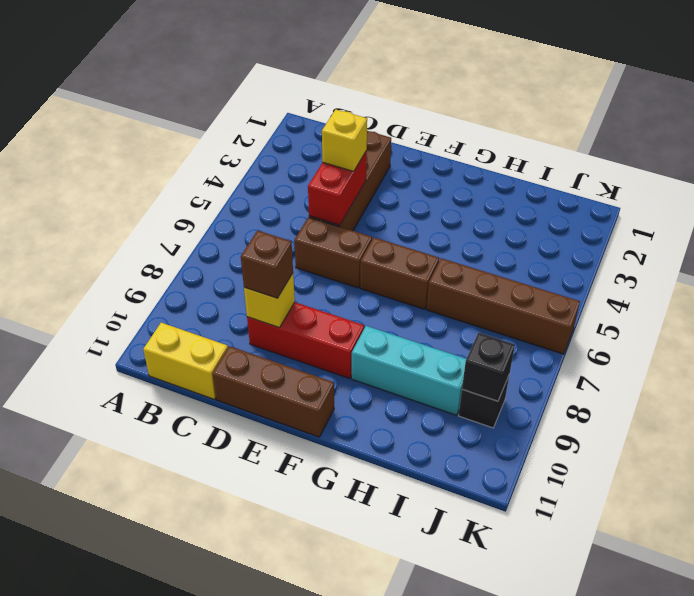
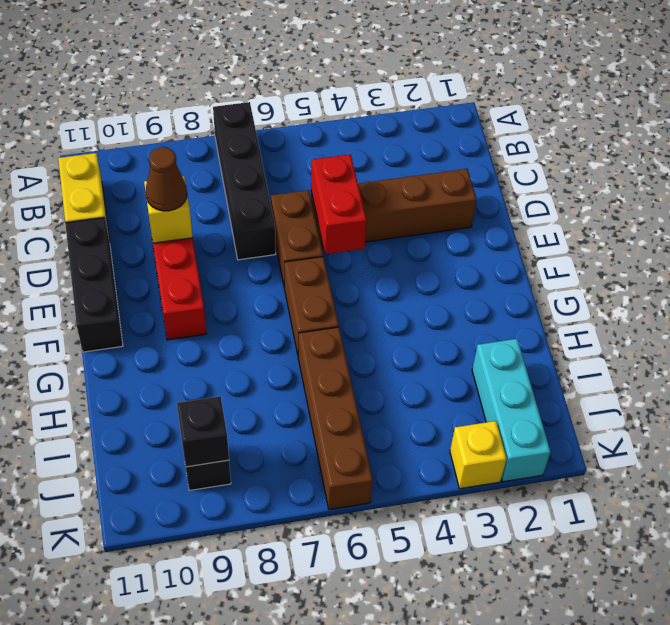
none -> black 1x4 brick [213,102,276,260]
red 1x2 brick [308,151,367,225] -> red 1x2 brick turned to [311,154,367,254]
yellow 1x1 brick [322,110,367,171] -> yellow 1x1 brick moved to [450,421,507,489]
brown 1x1 brick [241,231,293,298] -> brown 1x1 cone [146,147,187,211]
brown 1x3 brick [212,346,334,437] -> black 1x3 brick [65,218,123,352]
cyan 1x3 brick [352,326,466,415] -> cyan 1x3 brick moved to [472,339,551,482]

